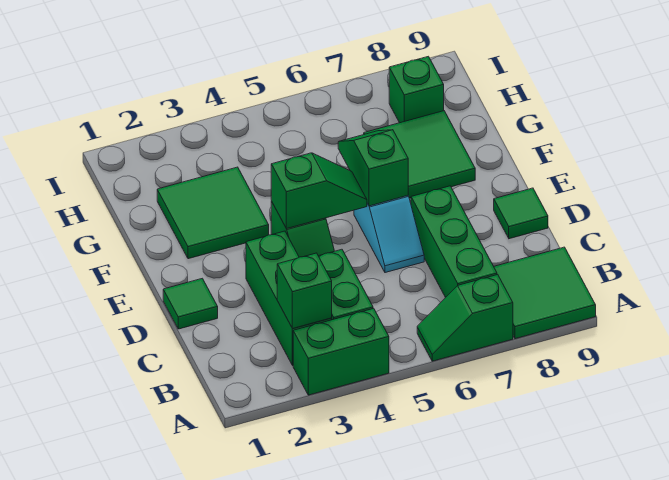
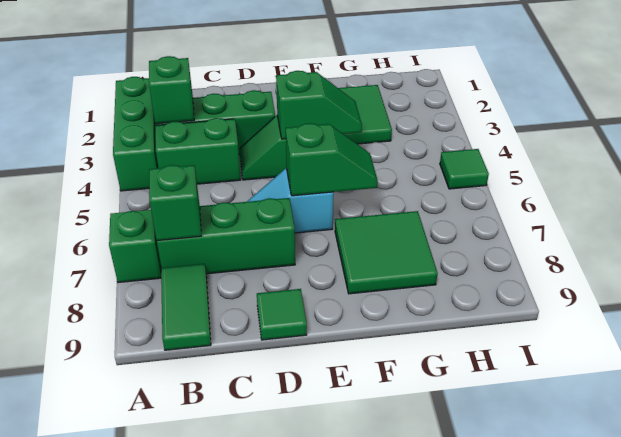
green 1x2 brick [293,308,389,395] -> green 1x3 brick [113,77,158,191]
green 2x2 tile [494,247,596,339] -> green 1x2 tile [161,264,211,350]
green 1x1 tile [163,278,218,329] -> green 1x1 tile moved to [440,149,489,189]
green 1x2 slope [271,153,367,229] -> green 1x2 slope turned to [276,71,362,139]
green 1x1 brick [389,56,444,123] -> green 1x1 brick moved to [149,165,201,241]

